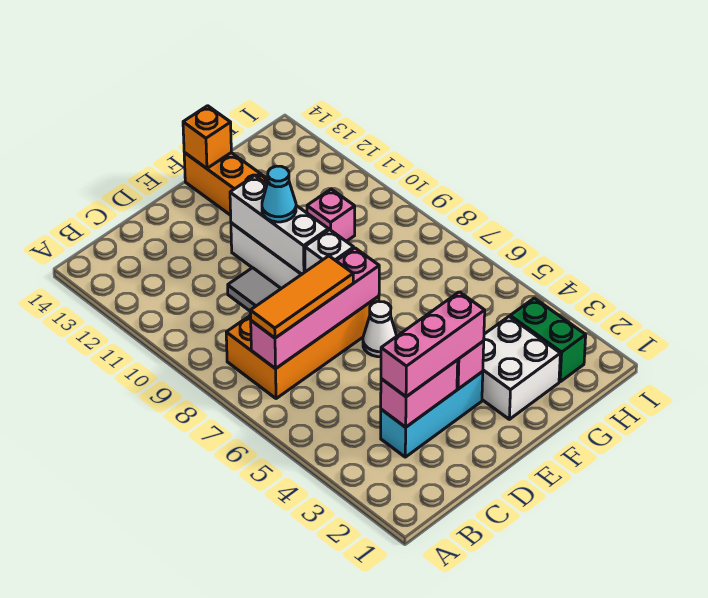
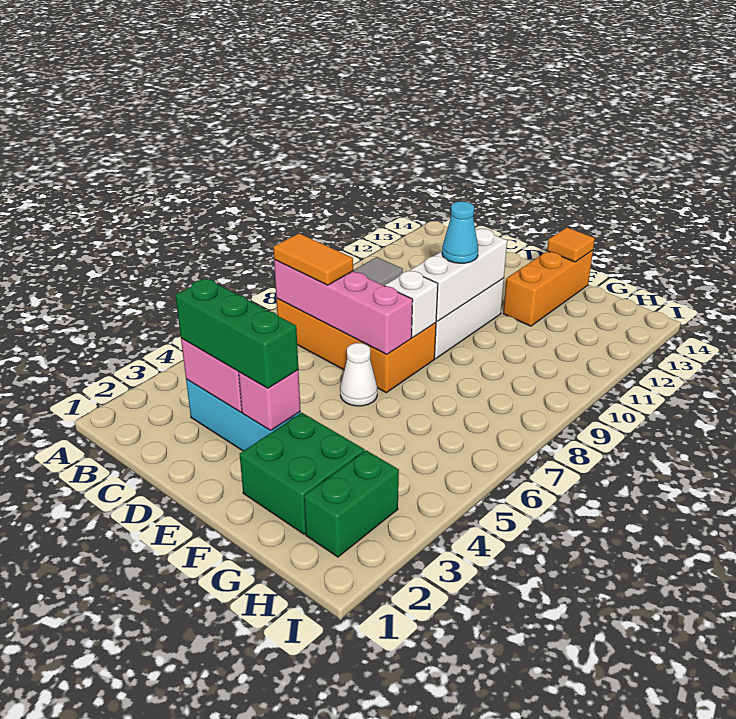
orange 1x3 tile [250,256,353,338] -> orange 1x2 tile [273,233,353,285]
pink 1x3 brick [381,292,485,397] -> green 1x3 brick [175,279,298,388]
white 2x2 brick [482,317,560,419] -> green 2x2 brick [240,413,365,534]
orange 1x1 brick [183,106,231,168] -> orange 1x1 tile [547,228,595,262]
pink 1x1 brick [307,189,355,241] -> none

